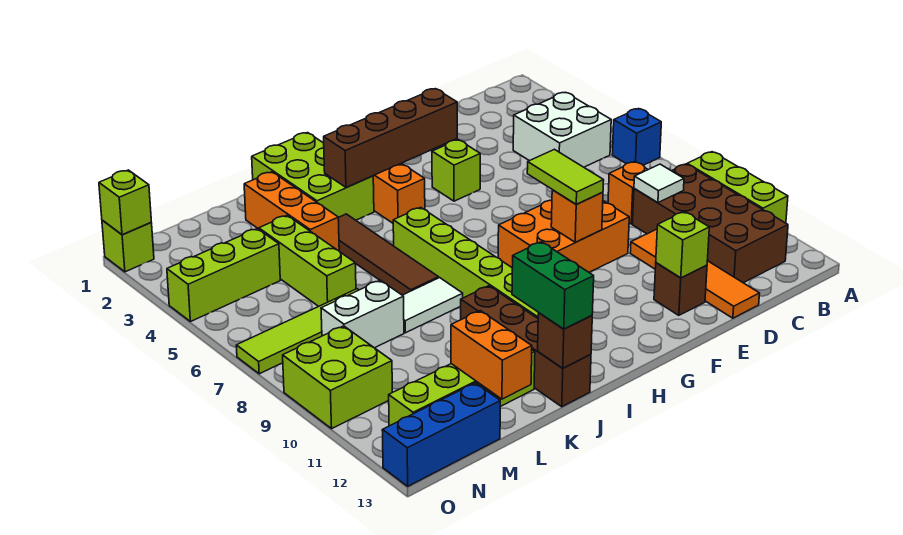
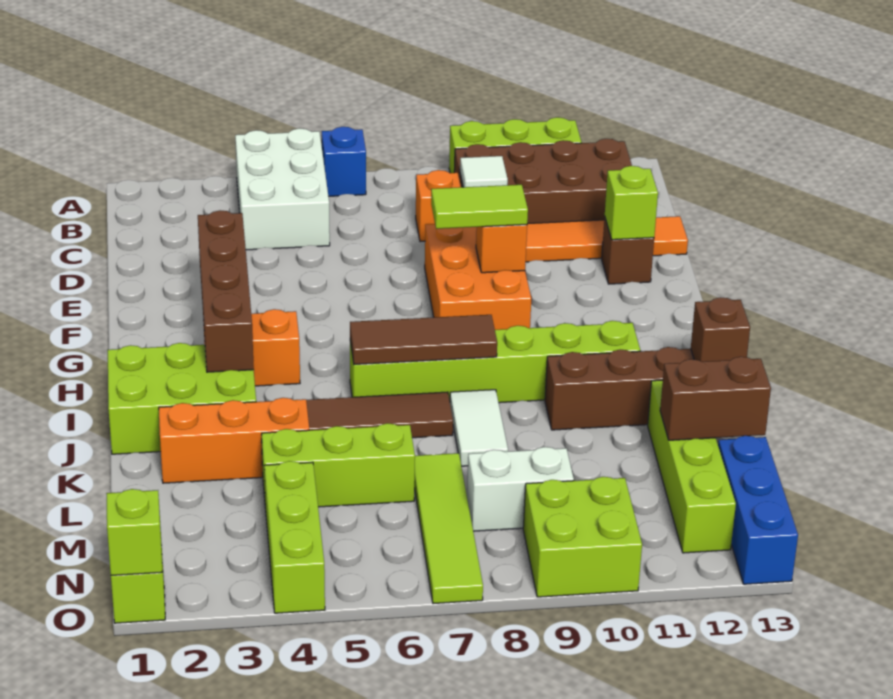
white 2x2 brick [513,93,611,167] -> white 2x3 brick [235,128,330,250]
lime 1x1 brick [432,140,480,201] -> none
none -> brown 1x3 tile [350,315,497,364]
green 1x2 brick [512,242,594,329] -> none
white 1x2 brick [321,280,404,348] -> white 1x2 brick turned to [467,447,574,531]
orange 1x2 brick [451,311,532,399] -> brown 1x2 brick [660,357,771,440]

